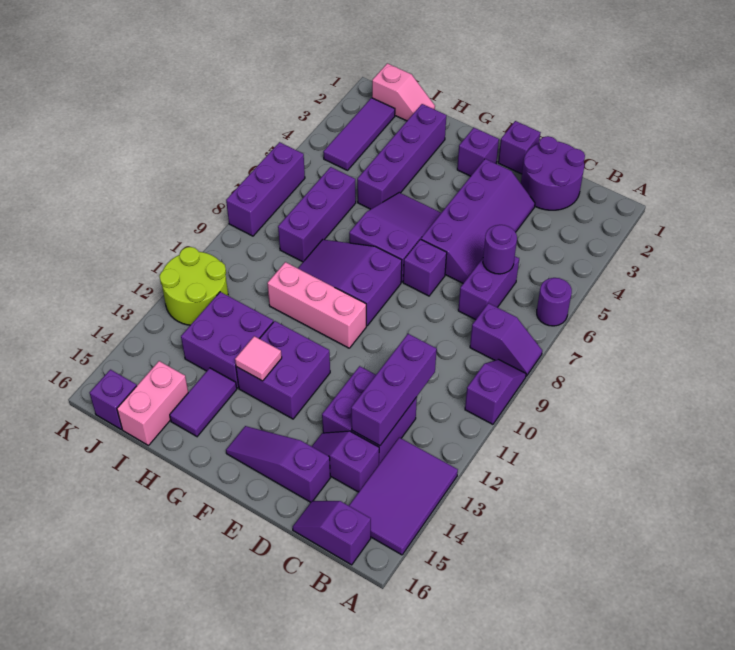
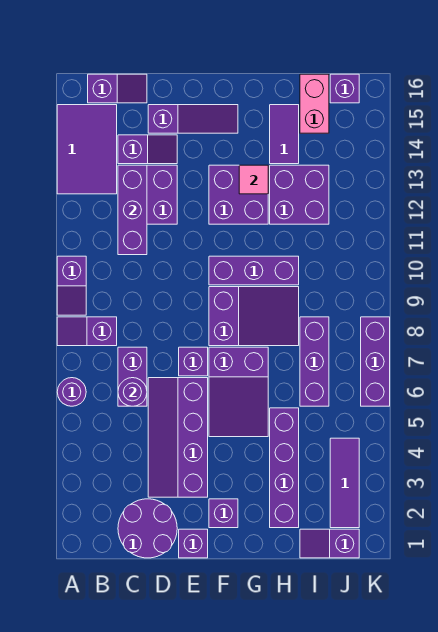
pink 1x3 brick [267,262,366,348] -> purple 1x3 brick [209,256,299,285]
pink 1x2 slope [372,63,435,121] -> purple 1x2 slope [300,529,359,558]
lime 2x2 round brick [160,247,228,325] -> none

